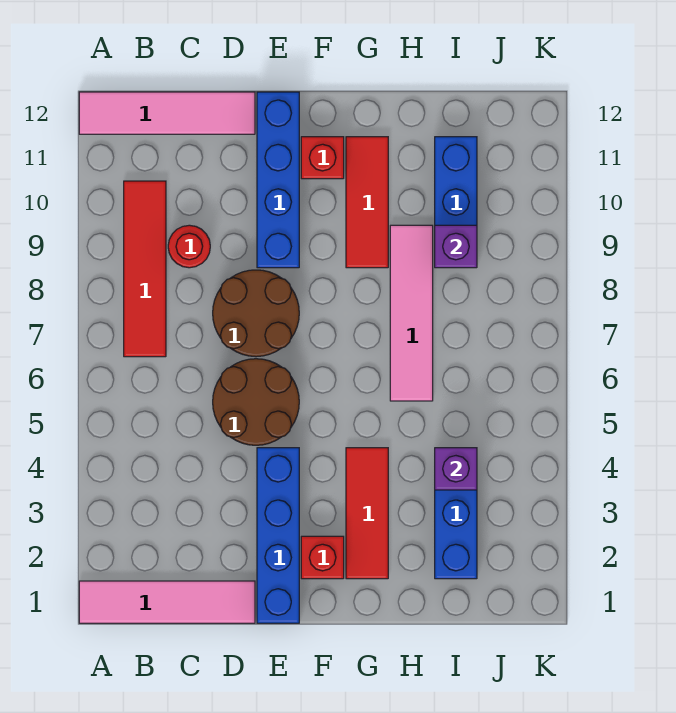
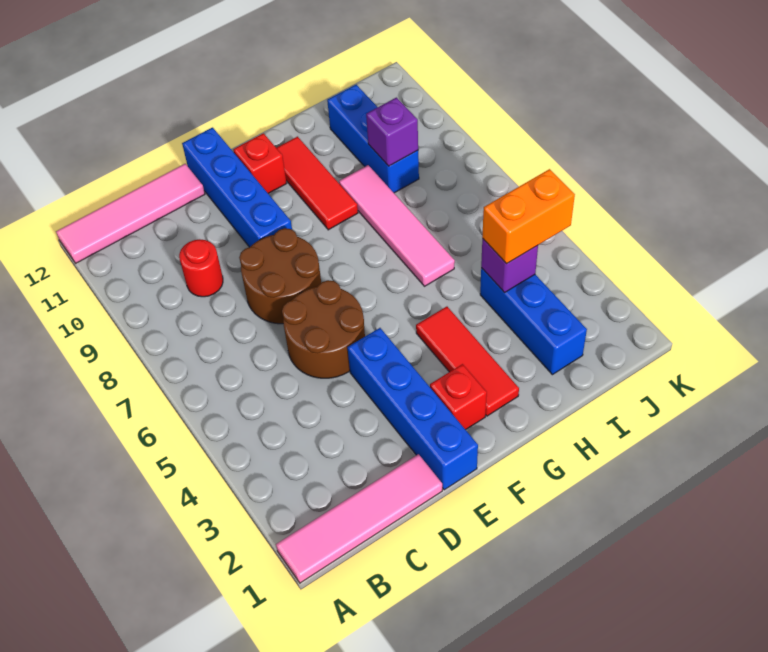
red 1x4 tile [124,181,166,357] -> none
none -> orange 1x2 brick [482,169,575,264]

